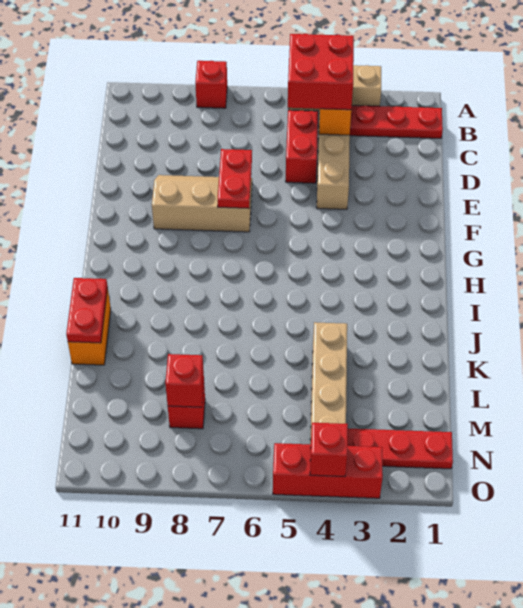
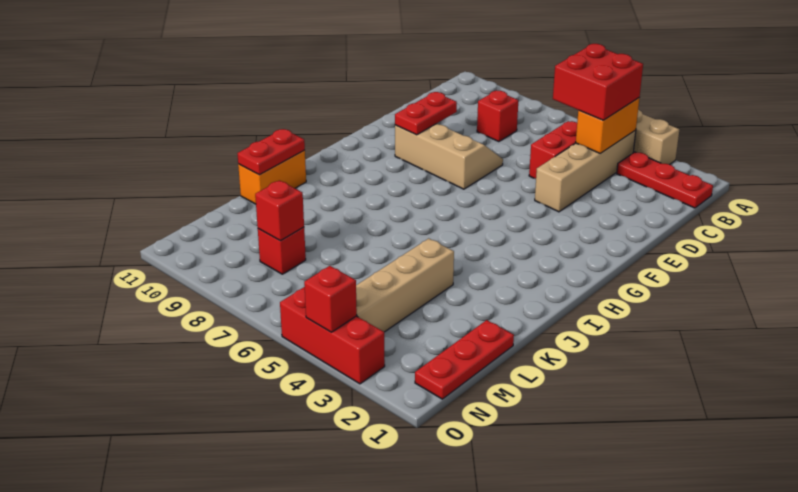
red 1x1 brick [195,61,227,108] -> red 1x1 brick moved to [477,91,518,142]
red 1x2 plate [218,149,252,208] -> red 1x2 plate moved to [395,92,457,135]
red 1x3 plate [348,429,453,469] -> red 1x3 plate turned to [415,320,514,399]

